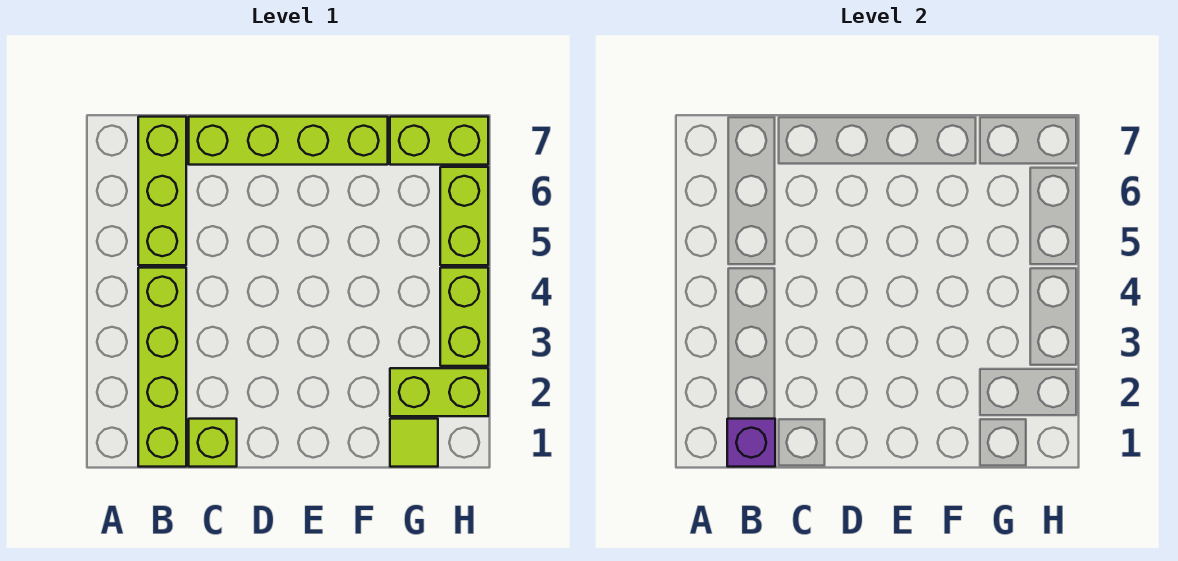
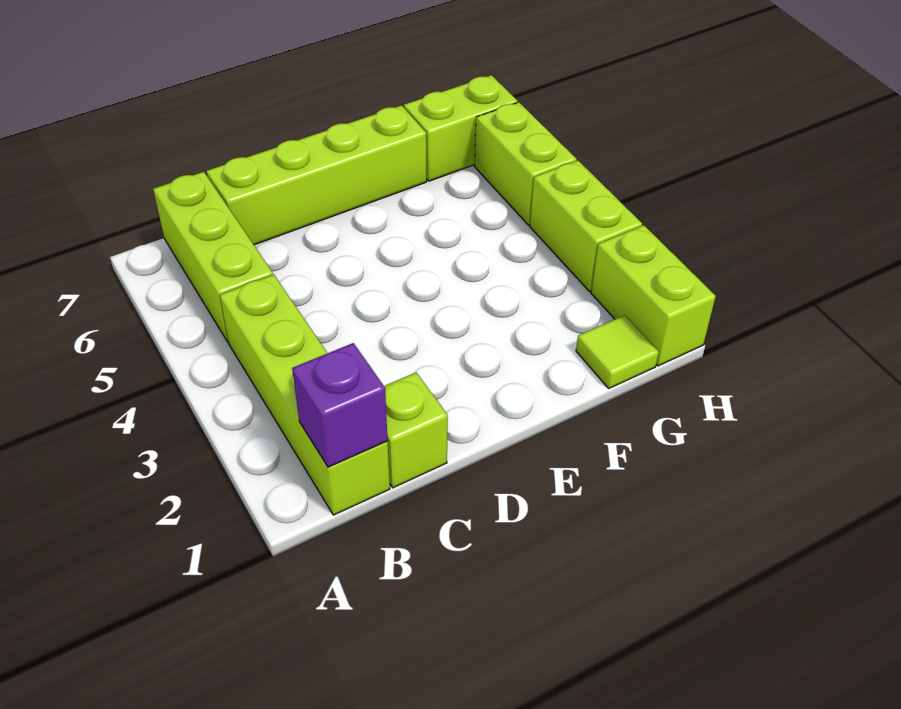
lime 1x2 brick [390,368,488,416] -> lime 1x2 brick turned to [591,225,716,366]

